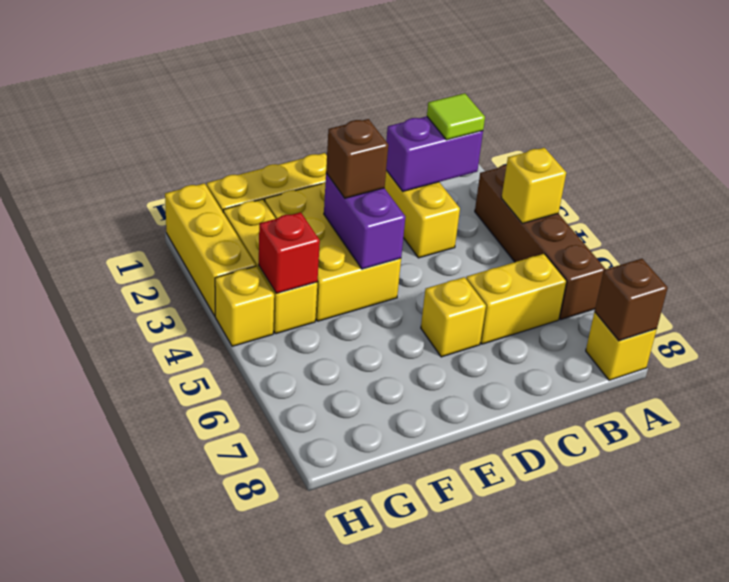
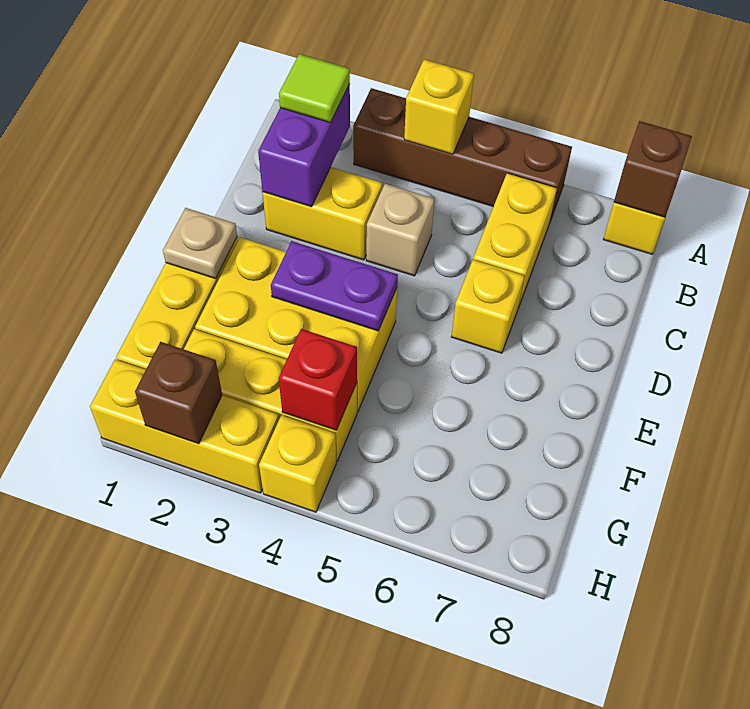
none -> tan 1x1 brick [366,184,434,276]
none -> tan 1x1 plate [163,208,237,279]
purple 1x2 brick [324,173,405,269] -> purple 1x2 plate [271,241,398,331]
brown 1x1 brick [326,119,388,198] -> brown 1x1 brick moved to [135,342,222,444]

